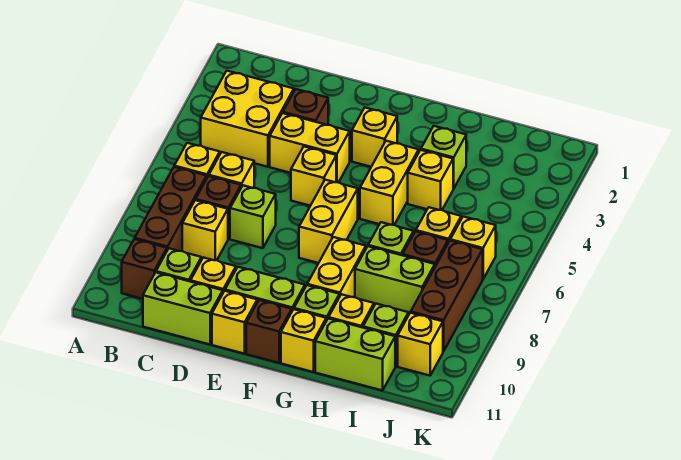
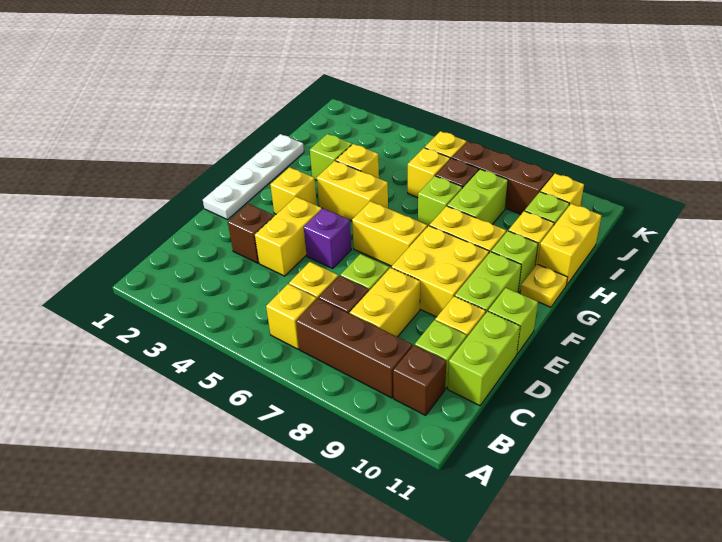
yellow 2x2 brick [201,71,294,167] -> yellow 2x2 brick moved to [391,226,489,317]
yellow 1x1 brick [182,200,228,260] -> yellow 1x2 brick [350,268,420,337]
none -> white 1x4 plate [203,134,304,220]
yellow 1x1 brick [291,147,336,206] -> purple 1x1 brick [304,209,351,269]
yellow 1x1 brick [212,291,257,354] -> lime 1x1 brick [488,288,538,354]
brown 1x1 brick [246,300,292,363] -> none
yellow 1x1 brick [281,309,326,372] -> yellow 1x1 plate [520,264,568,307]
lime 1x2 brick [315,318,395,391] -> yellow 1x2 brick [538,204,602,285]

